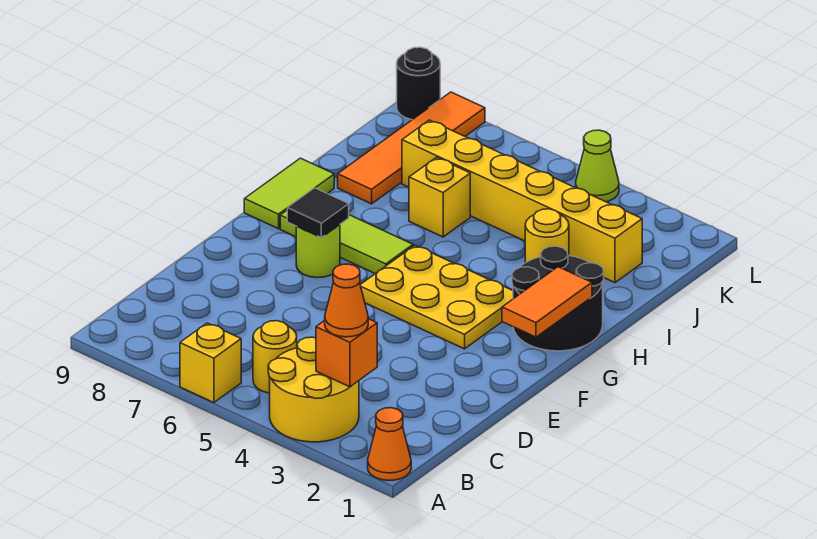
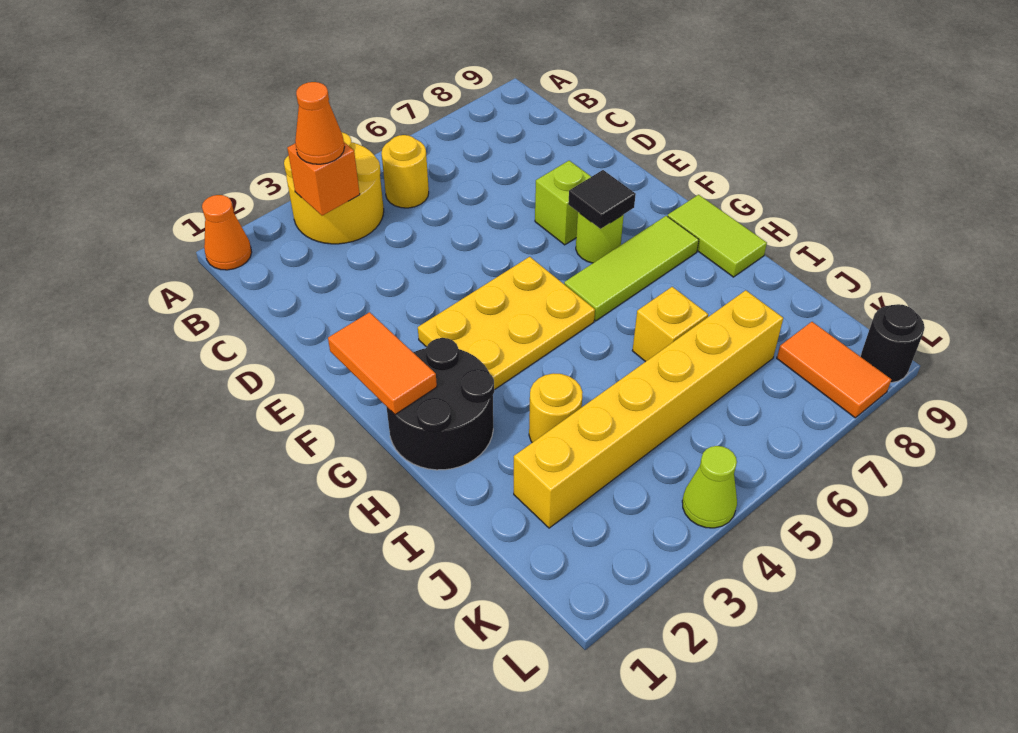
yellow 1x1 brick [180,323,241,403] -> none
none -> lime 1x1 brick [535,161,591,245]
orange 1x4 tile [338,92,485,204] -> orange 1x2 tile [777,322,891,418]

